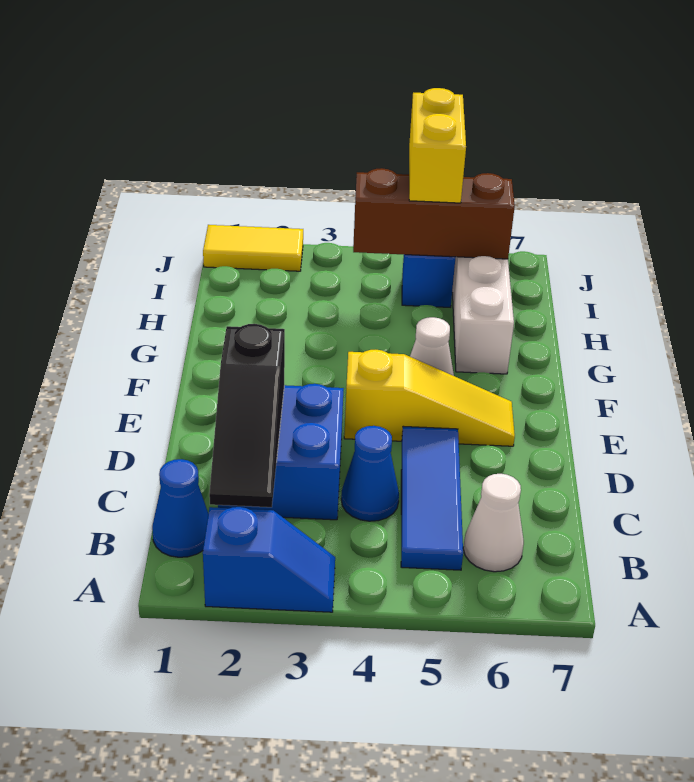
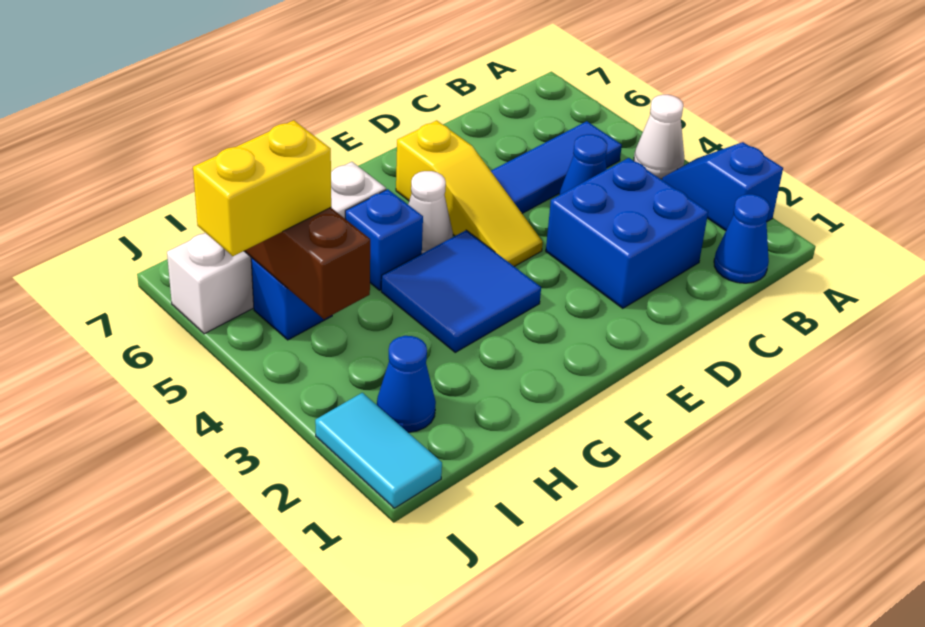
black 1x3 slope [209,324,285,507] -> none
white 1x1 cone [463,474,524,572] -> white 1x1 cone moved to [634,95,684,179]
yellow 1x3 slope [344,350,515,446] -> yellow 1x3 slope turned to [396,120,543,267]
none -> blue 2x2 tile [381,230,541,352]
none -> blue 1x1 brick [345,189,423,290]
none -> blue 1x1 cone [377,336,436,432]
yellow 1x2 tile [203,225,303,271] -> cyan 1x2 tile [315,393,442,508]

